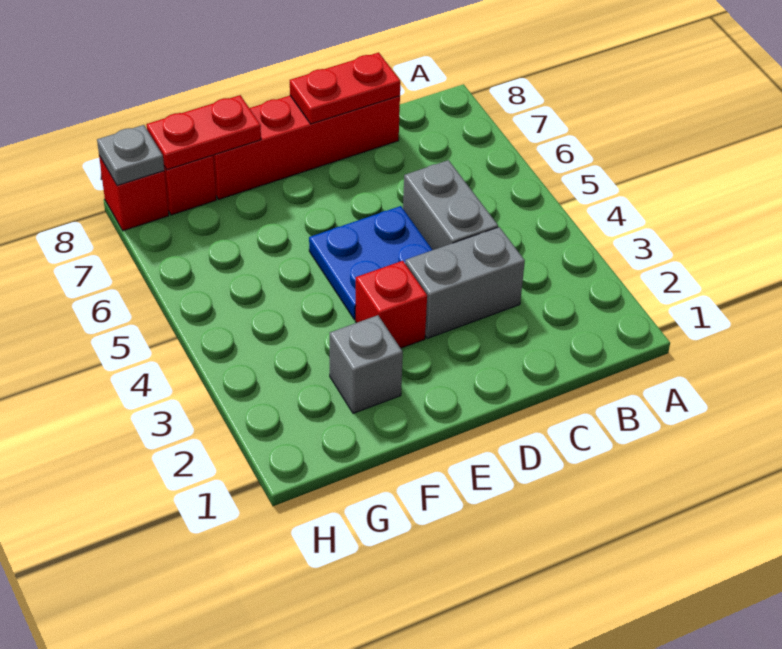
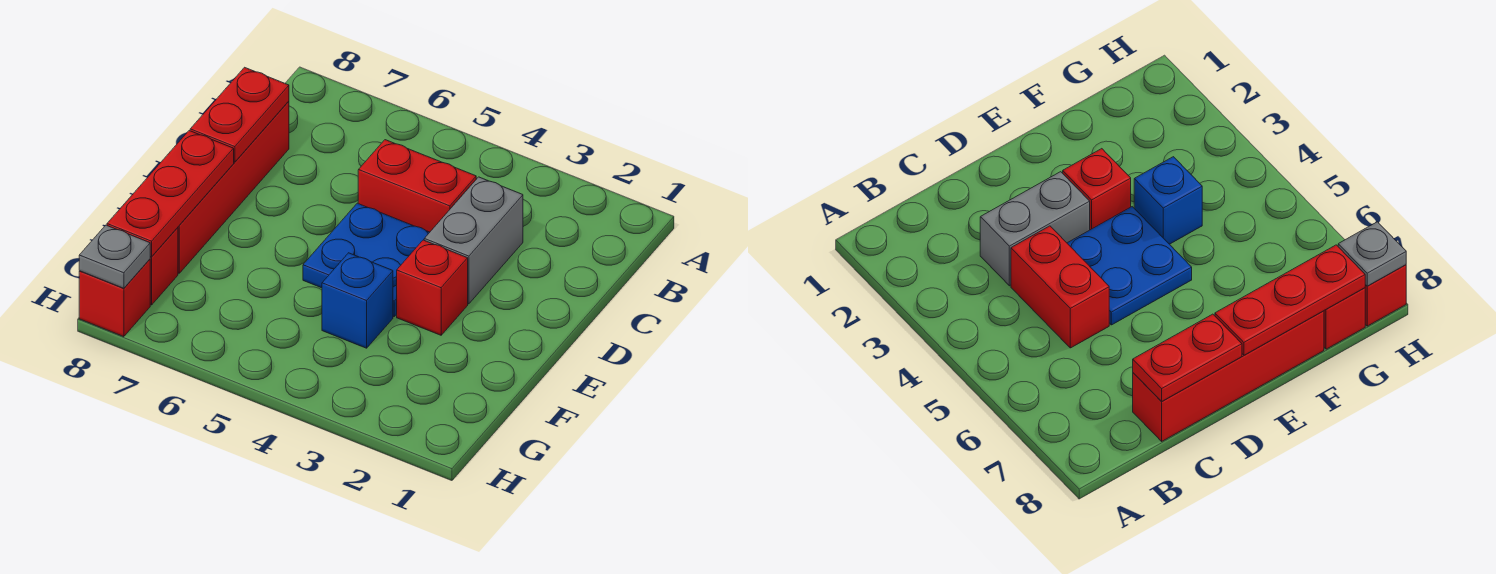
grey 1x2 brick [403,160,498,250] -> red 1x2 brick [358,140,476,232]
grey 1x1 brick [329,315,403,413] -> none
none -> blue 1x1 brick [322,253,393,348]
red 1x2 plate [146,95,261,170] -> red 1x3 plate [107,131,234,257]

